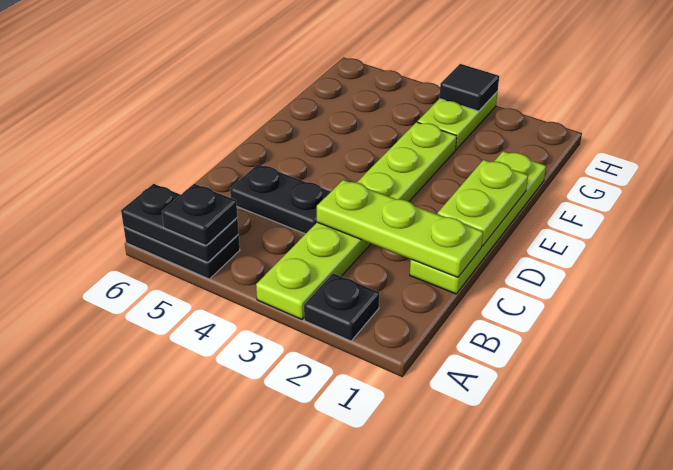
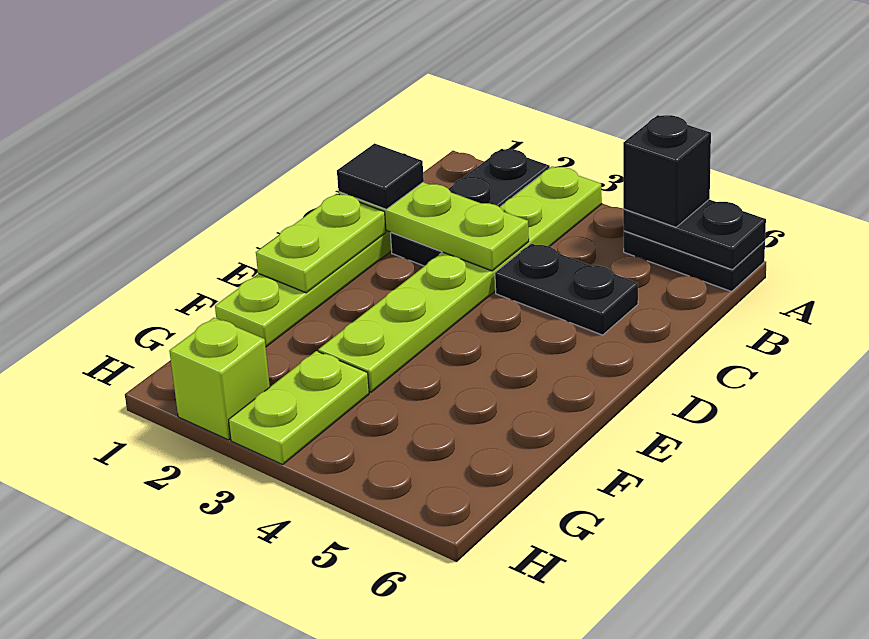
black 1x1 plate [304,273,379,341] -> black 1x3 plate [390,149,550,266]
black 1x1 plate [162,184,237,245] -> black 1x1 brick [623,115,711,227]
none -> lime 1x1 brick [169,318,270,440]
black 1x1 tile [439,64,499,111] -> black 1x1 tile moved to [337,143,424,209]

